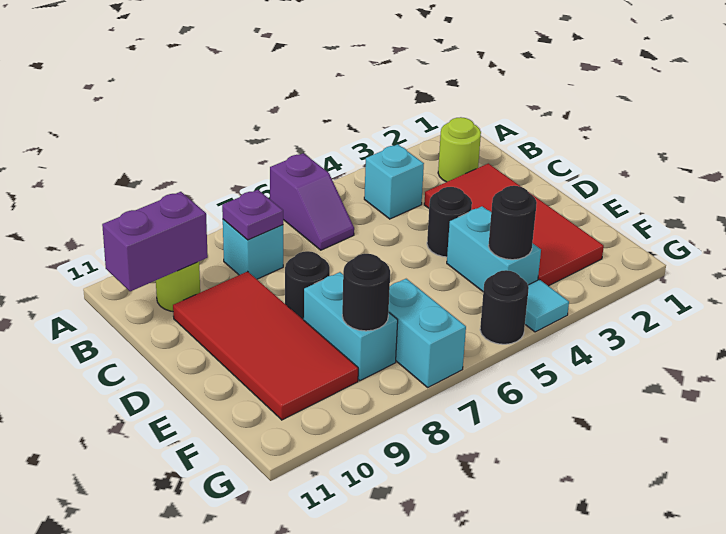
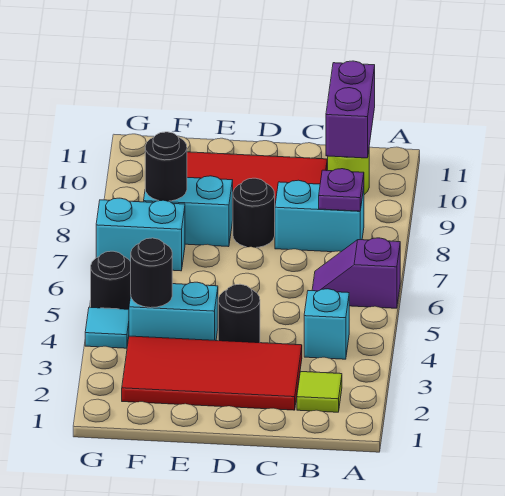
lime 1x1 round brick [438,117,481,182] -> lime 1x1 tile [297,372,342,412]
cyan 1x1 brick [223,219,283,279] -> cyan 1x2 brick [275,180,364,252]

